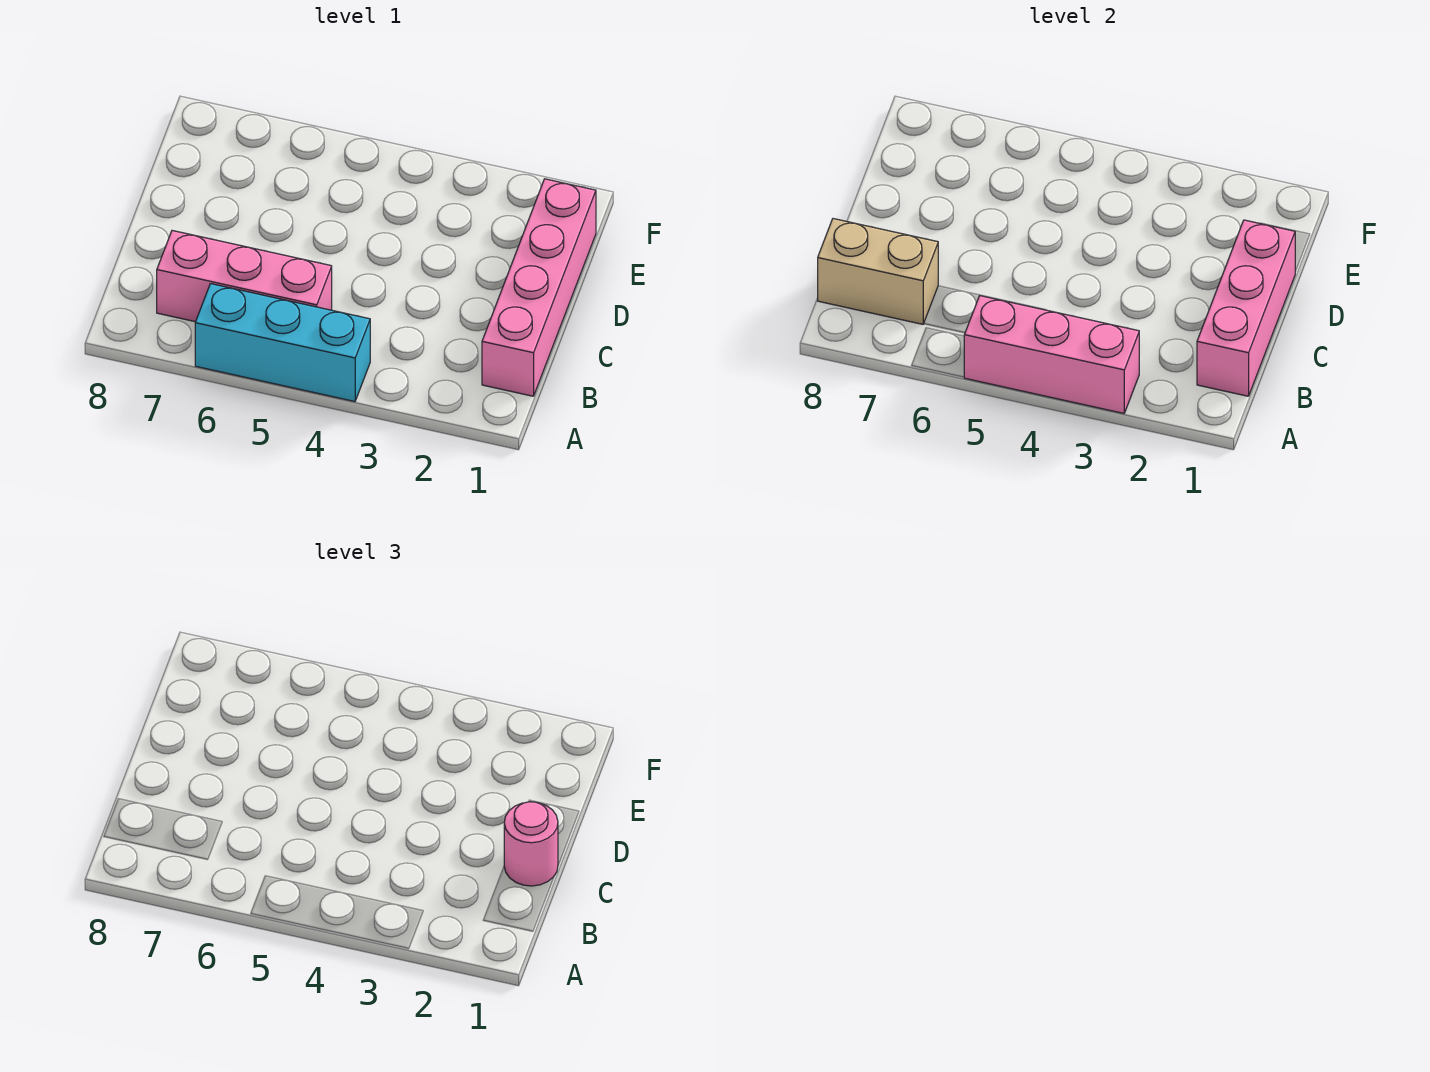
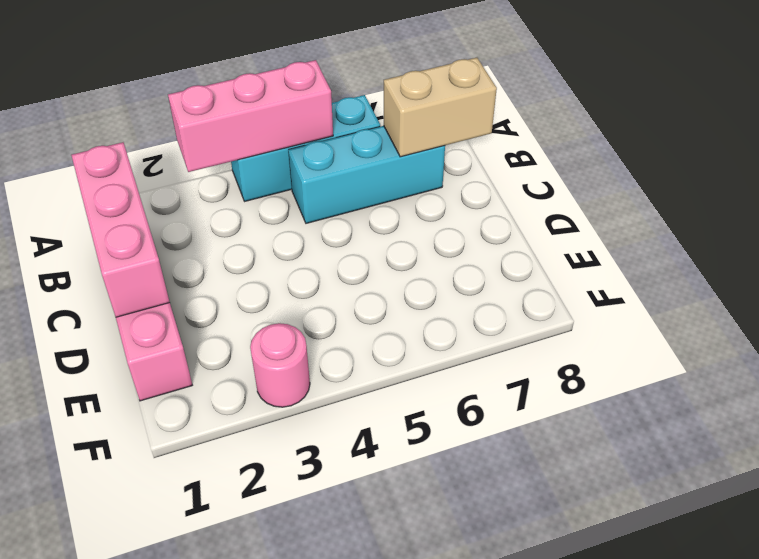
pink 1x3 brick [157,231,332,322] -> cyan 1x3 brick [288,126,445,223]
pink 1x1 round brick [504,802,558,886] -> pink 1x1 round brick moved to [250,323,310,407]

